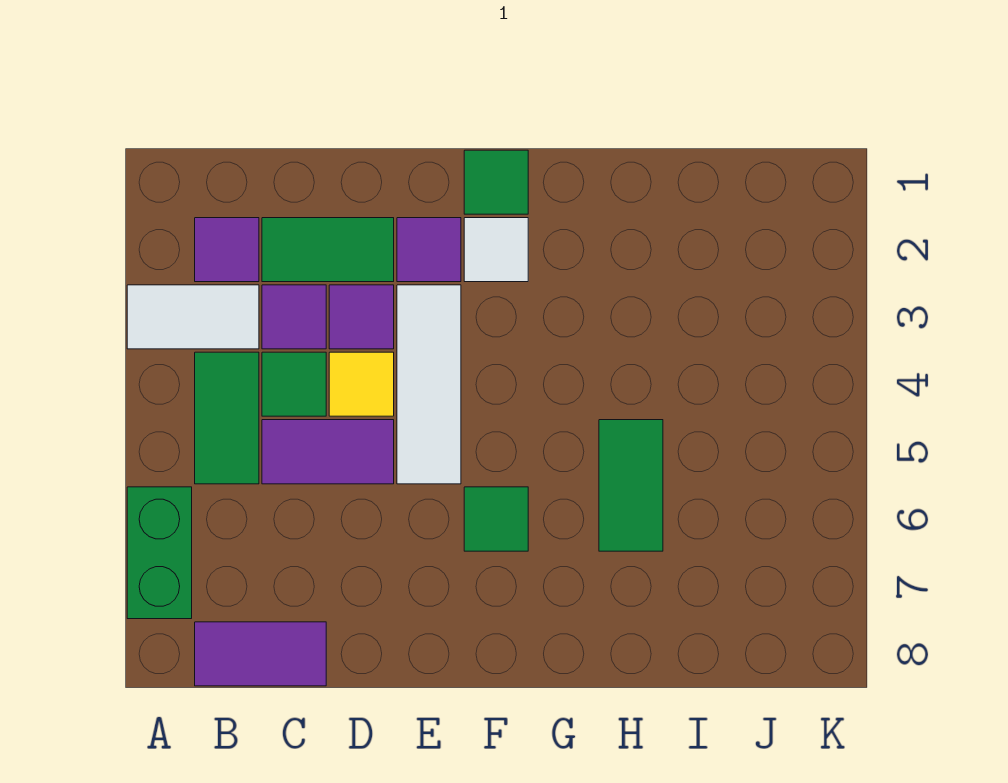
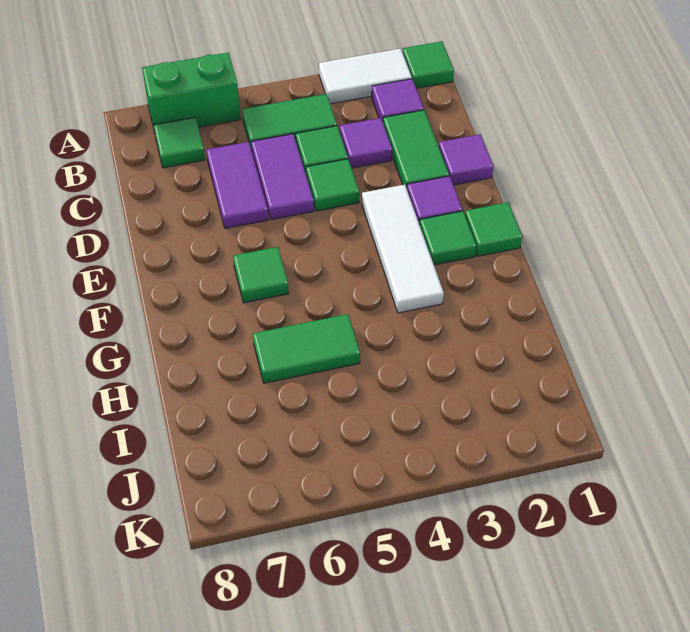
none -> green 1x1 tile [403,41,454,88]
white 1x2 tile [127,285,259,349] -> white 1x2 tile turned to [319,49,412,104]
none -> green 1x1 tile [153,117,205,168]
purple 1x2 tile [195,622,326,686] -> purple 1x2 tile moved to [206,142,268,228]
purple 1x1 tile [329,285,394,349] -> purple 1x1 tile moved to [439,134,493,185]
yellow 1x1 tile [329,352,394,416] -> green 1x1 tile [306,159,359,211]
white 1x3 tile [397,285,461,484] -> white 1x3 tile turned to [362,185,444,313]
white 1x1 tile [464,218,528,282] -> green 1x1 tile [419,211,476,265]

